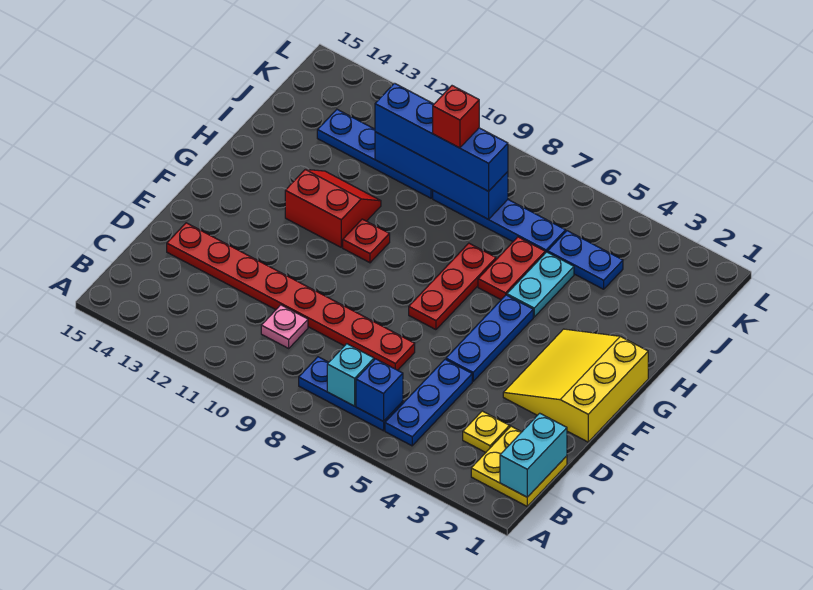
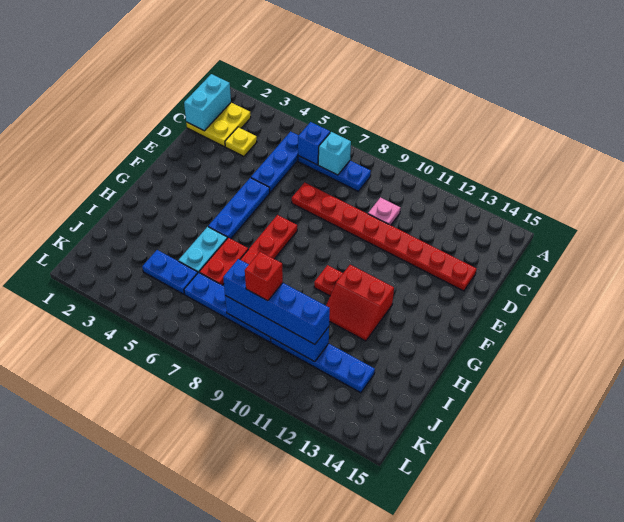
yellow 3x3 slope [503,329,648,442] -> none

